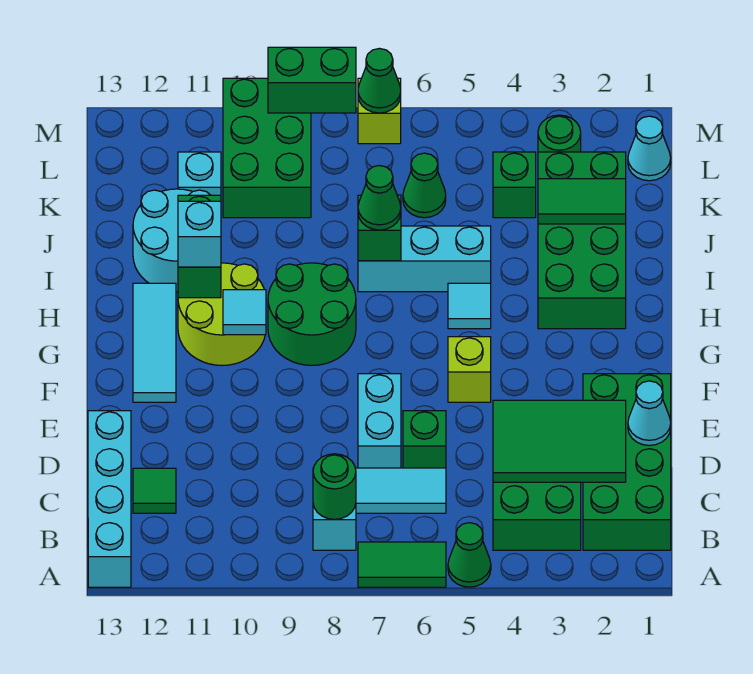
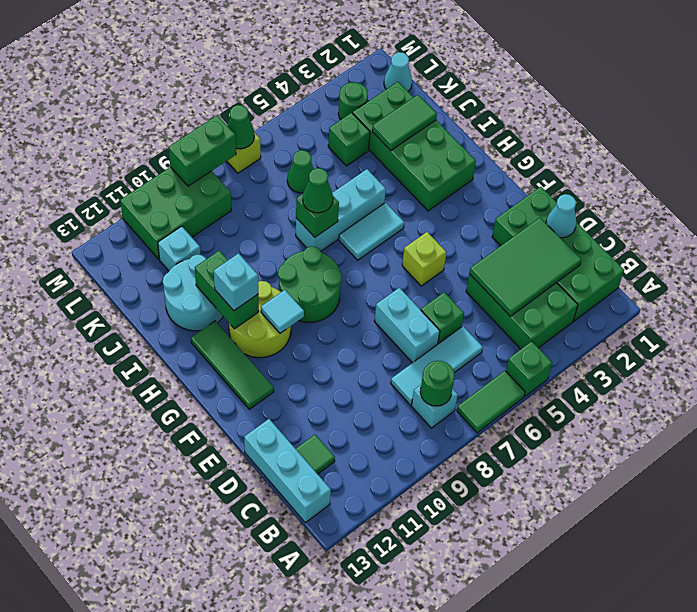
green 1x1 cone [448,523,491,587] -> green 1x1 brick [506,341,552,396]
cyan 1x4 brick [88,411,131,587] -> cyan 1x3 brick [244,419,331,523]
cyan 1x3 tile [133,283,176,402] -> green 1x3 tile [191,321,274,409]
cyan 1x1 tile [448,283,491,329] -> cyan 1x2 tile [339,203,404,260]
green 2x3 brick [223,78,311,218] -> green 2x3 brick turned to [120,167,231,259]

